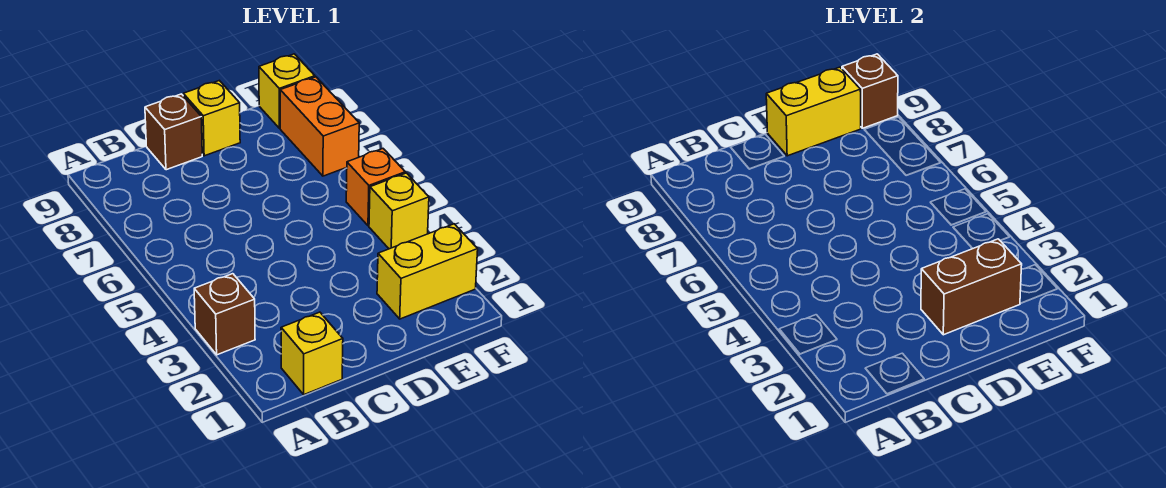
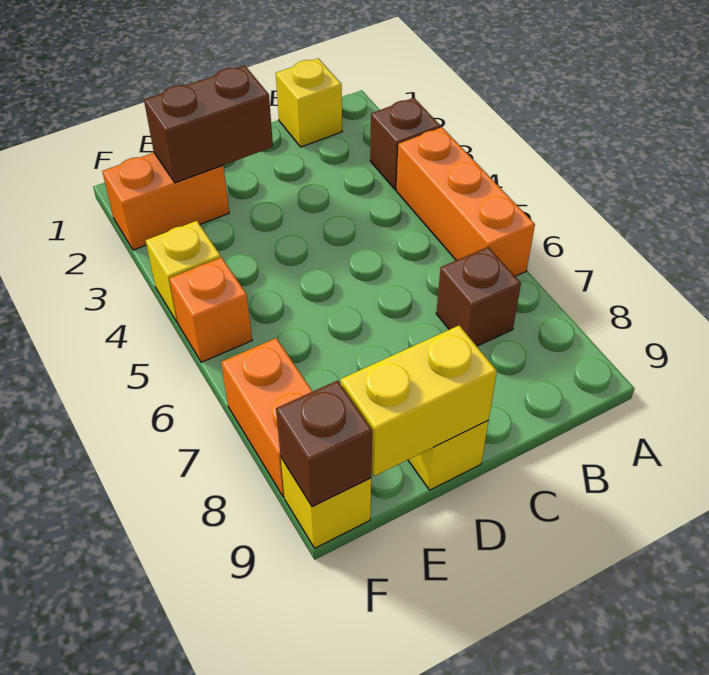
none -> orange 1x3 brick [396,127,535,276]
brown 1x1 brick [145,94,202,170] -> brown 1x1 brick moved to [436,247,521,346]
yellow 1x2 brick [377,224,478,319] -> orange 1x2 brick [102,153,229,250]

